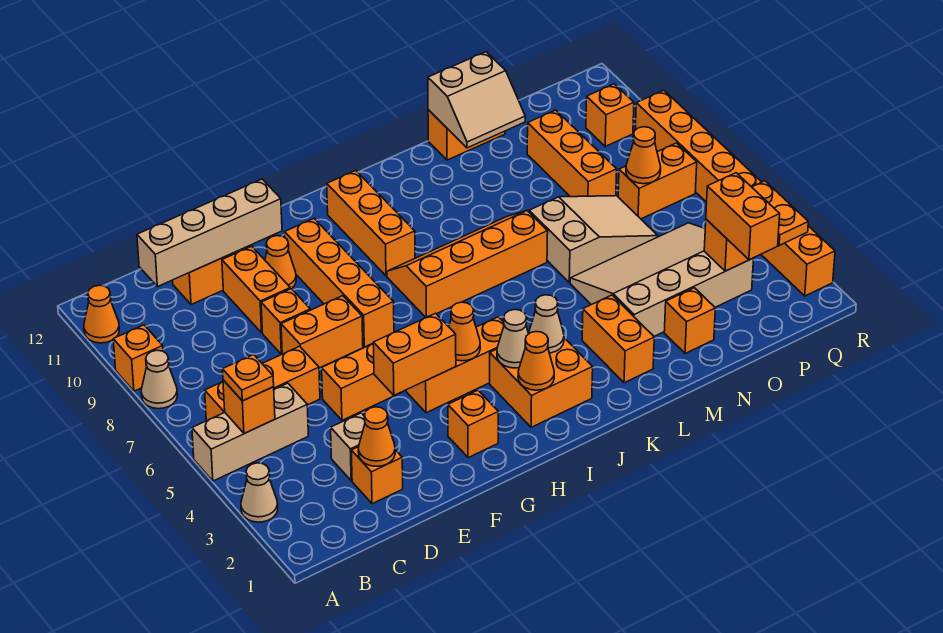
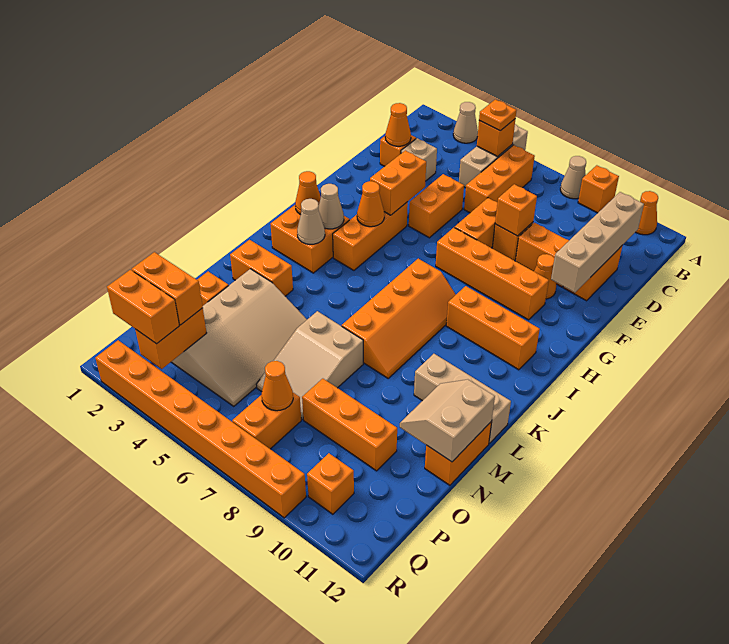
orange 1x1 brick [448,390,498,458] -> orange 1x1 brick moved to [495,184,537,236]
none -> tan 1x3 brick [414,354,511,444]
orange 1x2 plate [752,181,808,245] -> orange 1x2 brick [107,270,179,344]

